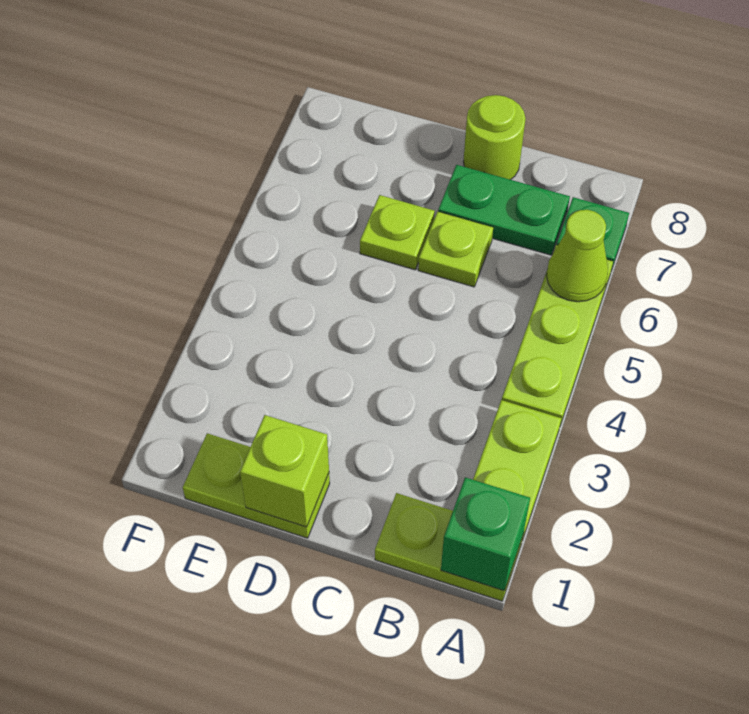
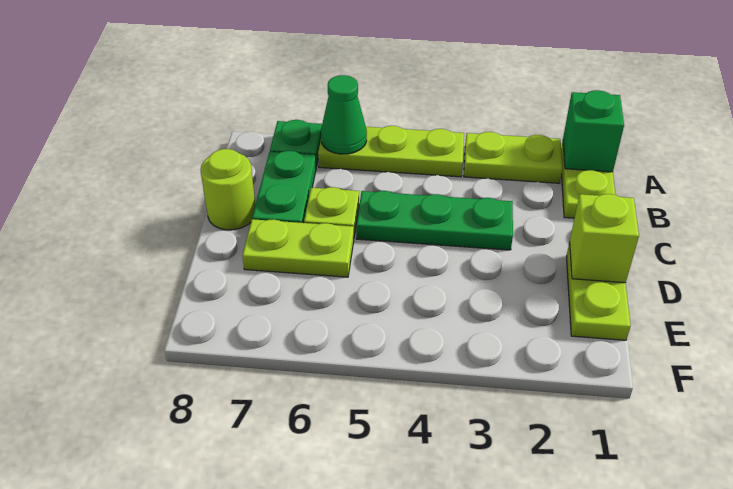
lime 1x1 cone [547,210,608,302] -> green 1x1 cone [321,75,367,154]
none -> green 1x3 plate [356,191,513,250]
lime 1x1 plate [360,195,435,270] -> lime 1x2 plate [242,219,354,277]

